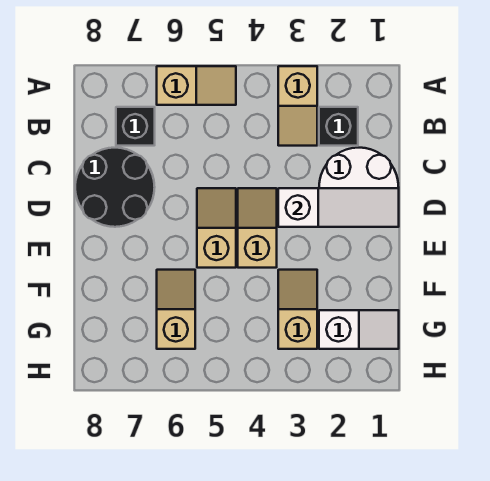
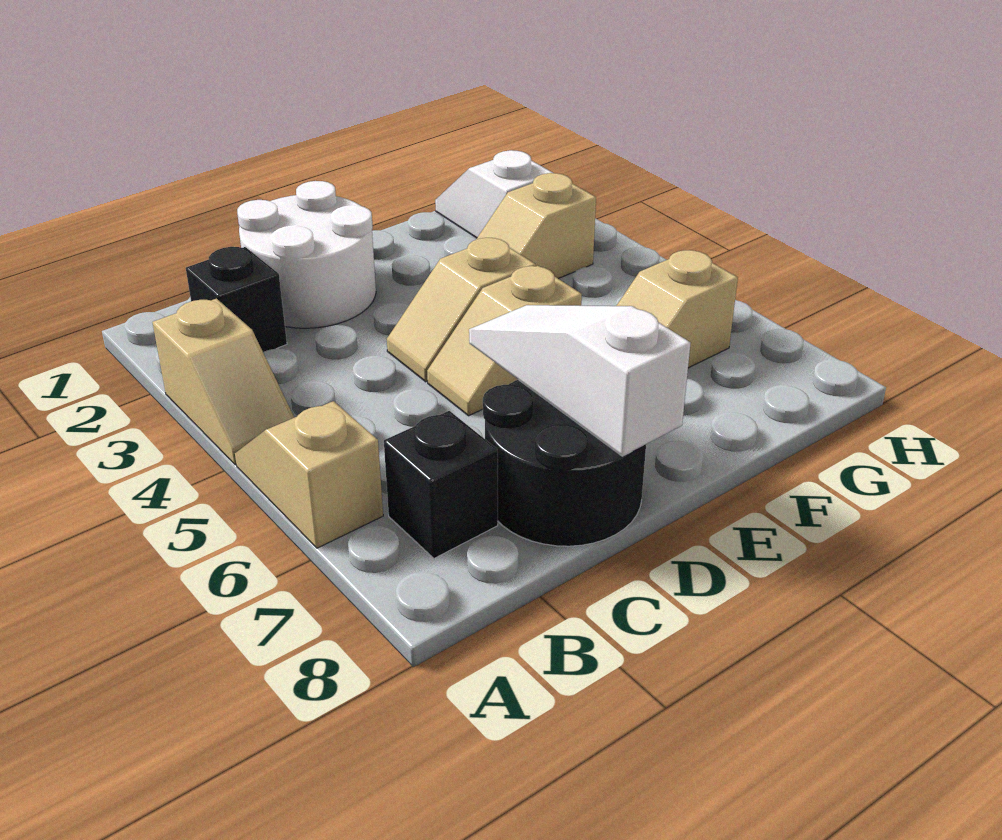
tan 1x2 slope [278,66,317,146] -> tan 1x2 slope turned to [152,299,294,465]
white 1x3 slope [278,188,399,227] -> white 1x3 slope moved to [469,305,691,456]

